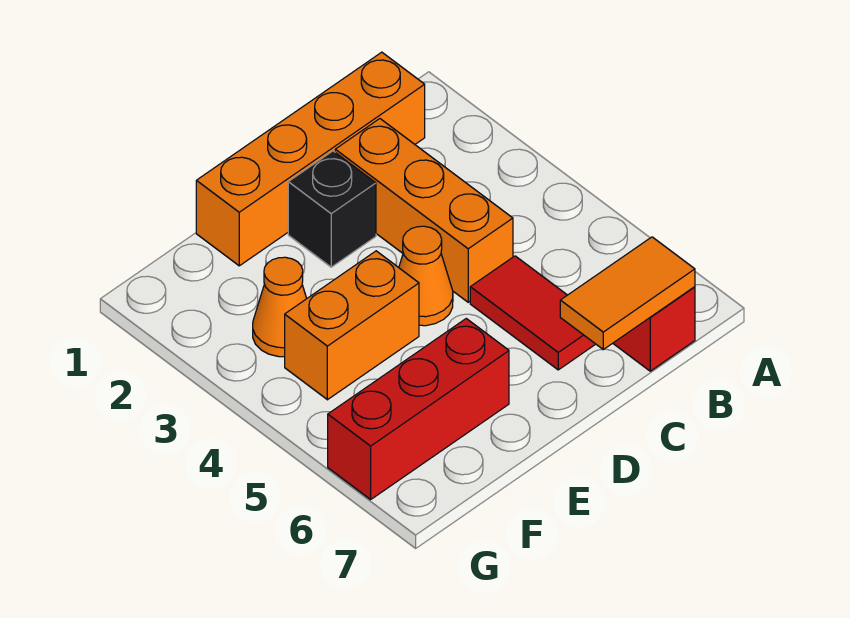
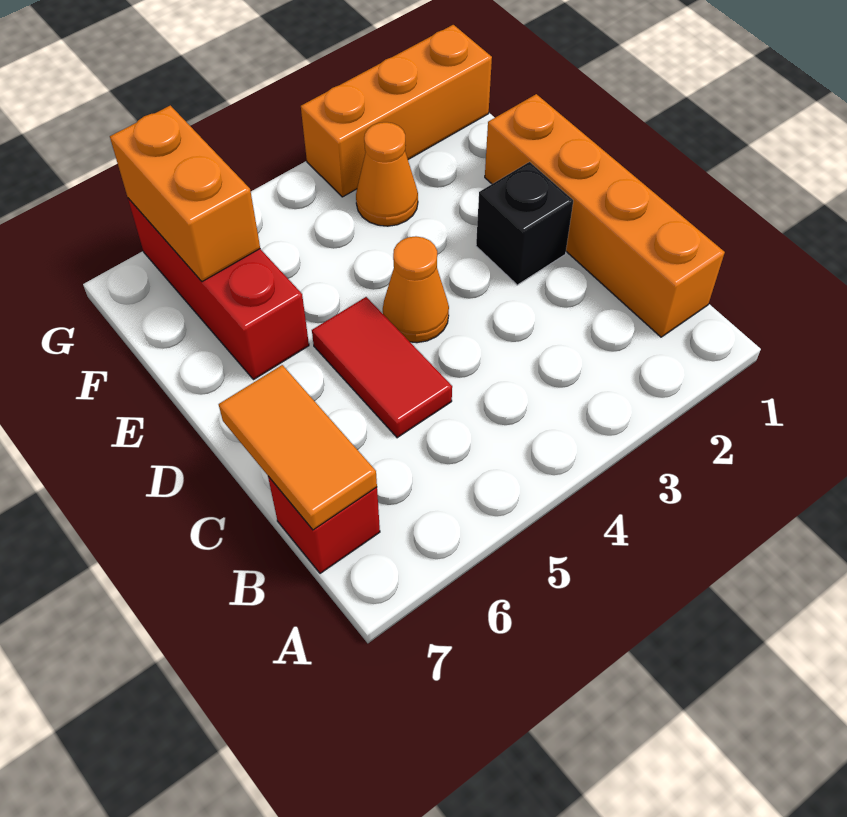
orange 1x3 brick [335,119,513,302] -> orange 1x3 brick moved to [301,25,492,197]
red 1x2 tile [470,256,595,370] -> red 1x2 tile turned to [312,297,452,438]
orange 1x2 brick [285,251,419,400] -> orange 1x2 brick moved to [110,105,260,282]

